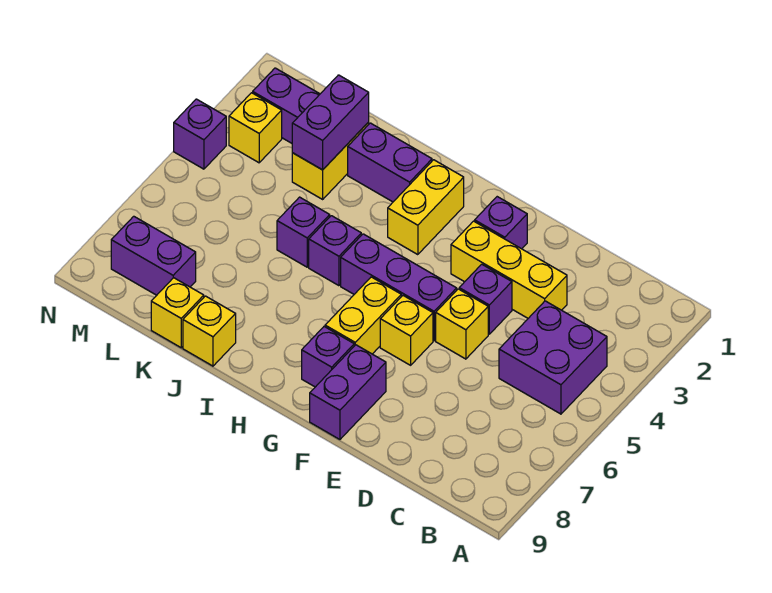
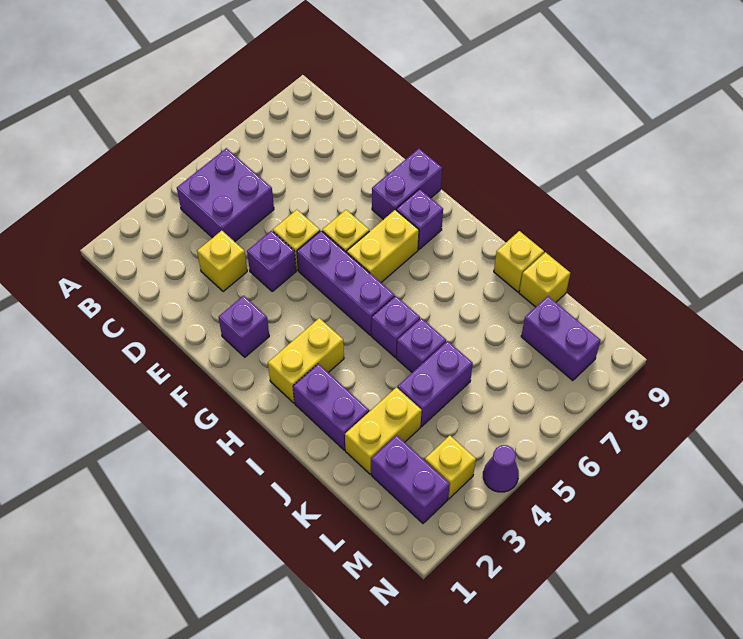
yellow 1x3 brick [451,221,567,318] -> yellow 1x1 brick [197,231,247,292]
purple 1x2 brick [292,75,369,170] -> purple 1x2 brick moved to [398,341,473,426]
purple 1x1 brick [174,99,226,169] -> purple 1x1 cone [483,445,519,492]

